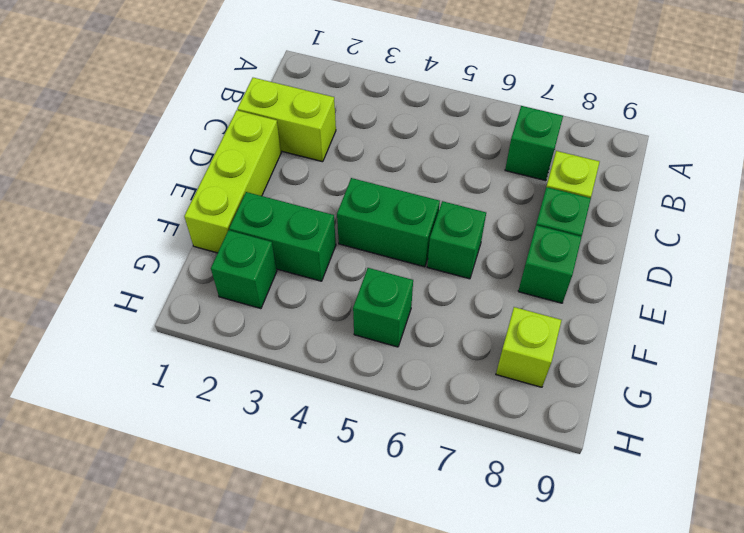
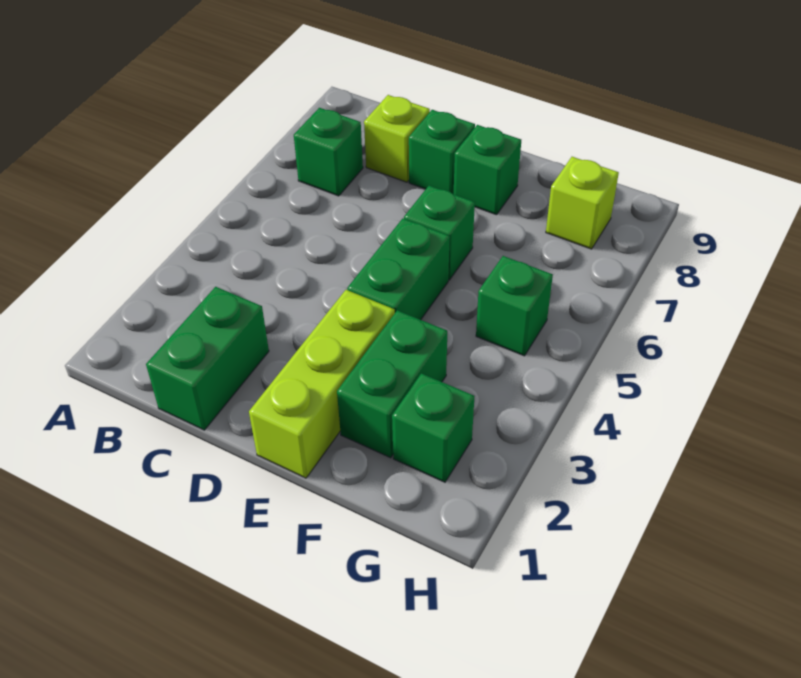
lime 1x2 brick [237,78,336,162] -> green 1x2 brick [146,287,269,430]
lime 1x3 brick [184,110,281,253] -> lime 1x3 brick turned to [249,290,395,478]

